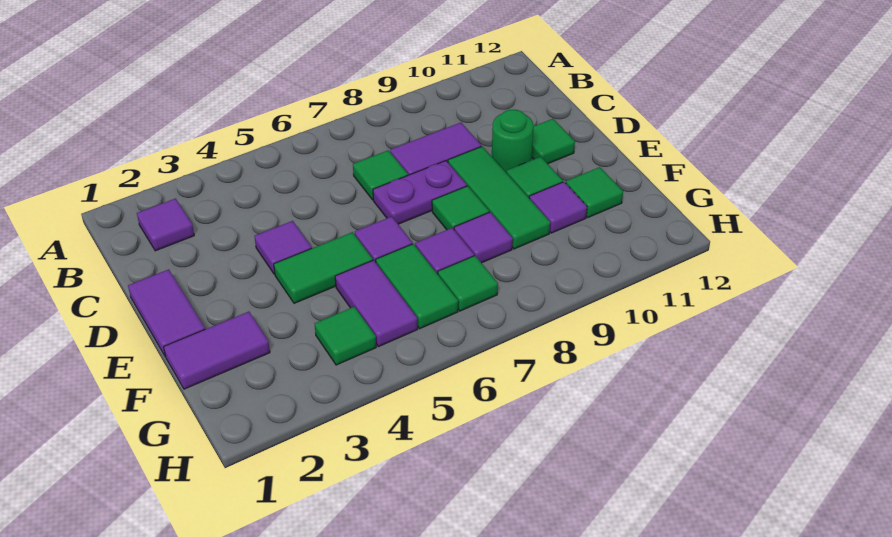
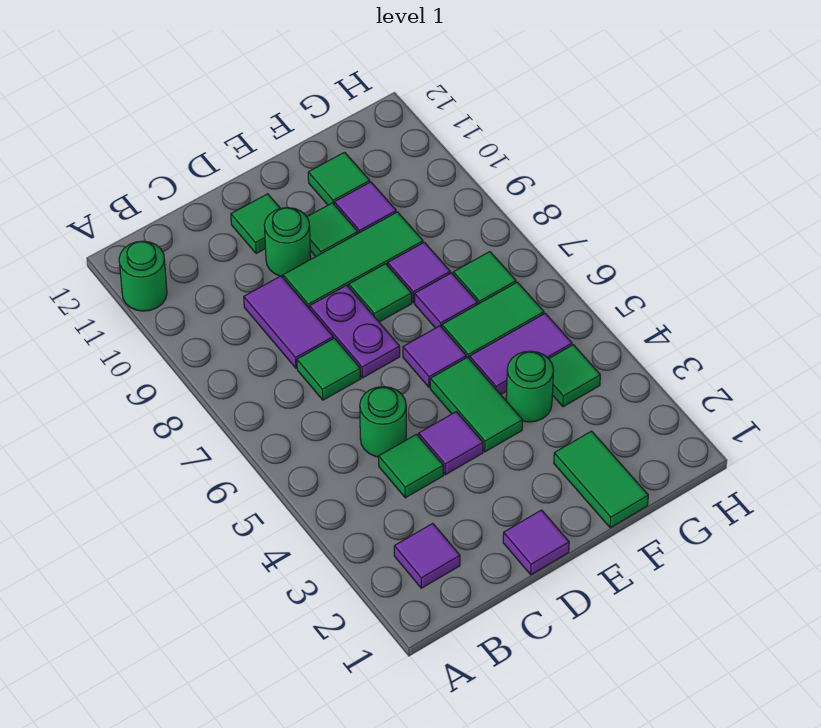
none -> green 1x1 round brick [119,241,167,311]
none -> green 1x1 tile [379,434,443,498]
none -> green 1x1 round brick [360,387,406,457]
purple 1x2 tile [128,269,205,357] -> purple 1x1 tile [503,510,569,575]
purple 1x2 tile [164,312,270,389] -> green 1x2 tile [554,431,648,528]
none -> green 1x1 round brick [506,351,554,422]

